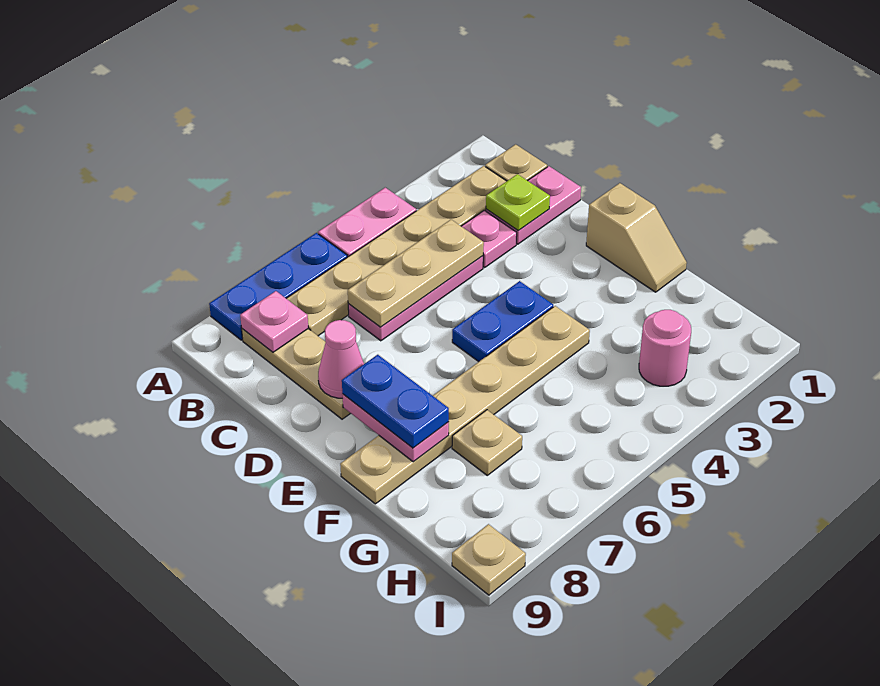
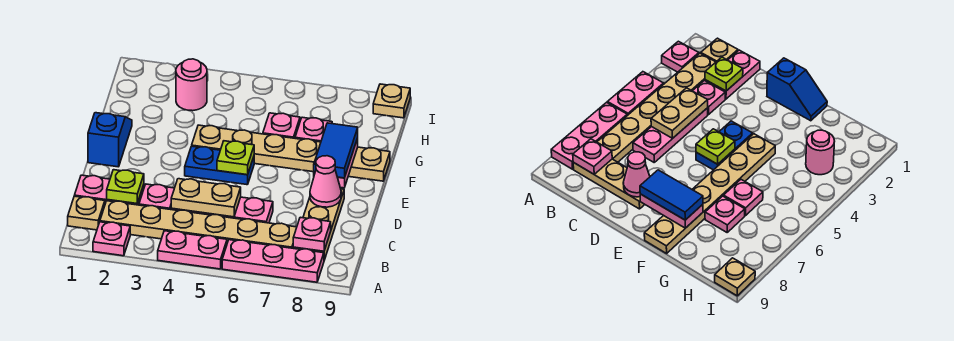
none -> pink 1x1 plate [93,222,130,256]
blue 1x3 plate [209,233,347,340] -> pink 1x3 plate [222,240,324,282]
tan 1x3 plate [348,220,484,327] -> tan 1x2 plate [171,179,241,217]
tan 1x2 slope [586,183,687,292] -> blue 1x2 slope [88,113,132,167]
none -> lime 1x1 plate [217,141,254,175]
blue 1x2 plate [342,355,449,448] -> blue 1x2 tile [314,123,358,178]
none -> pink 1x1 plate [263,113,300,138]
tan 1x1 plate [452,410,522,475] -> pink 1x1 plate [295,117,332,142]

